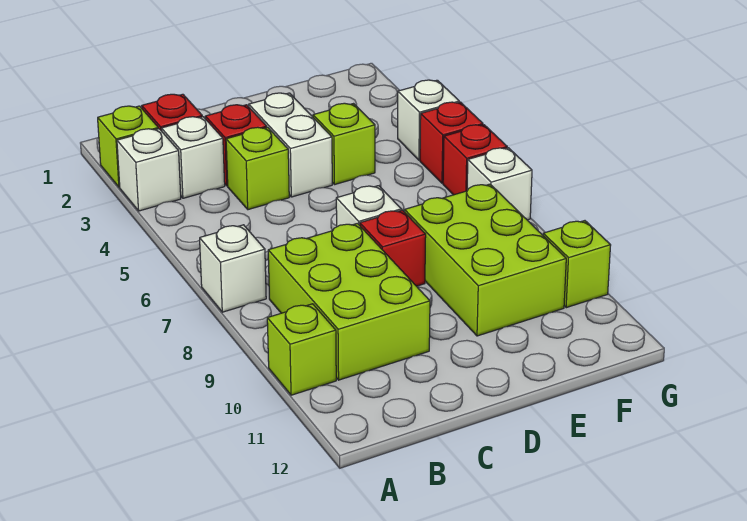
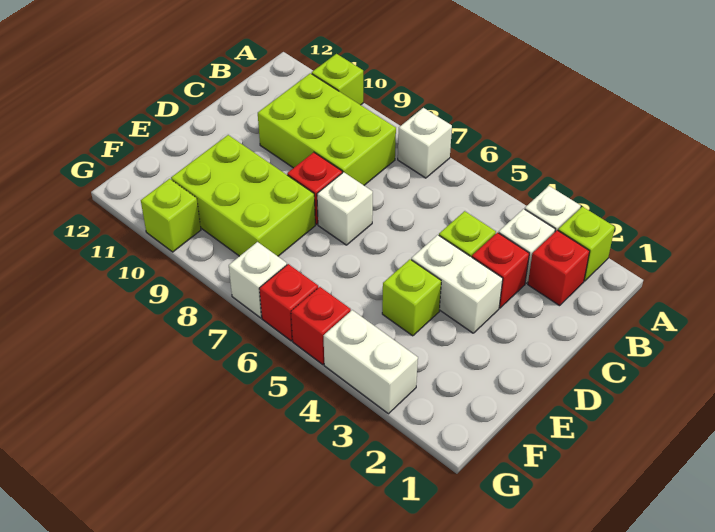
white 1x1 brick [398,80,459,160] -> white 1x2 brick [324,310,418,414]

